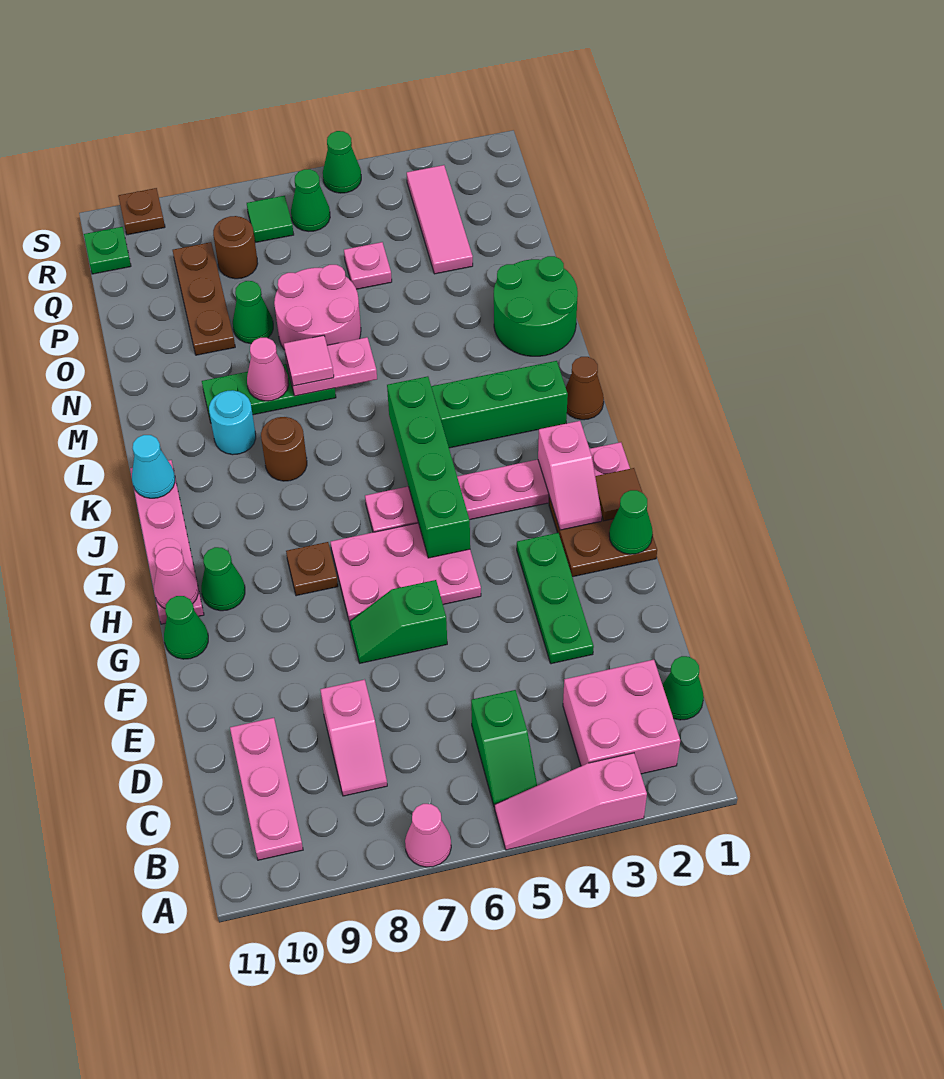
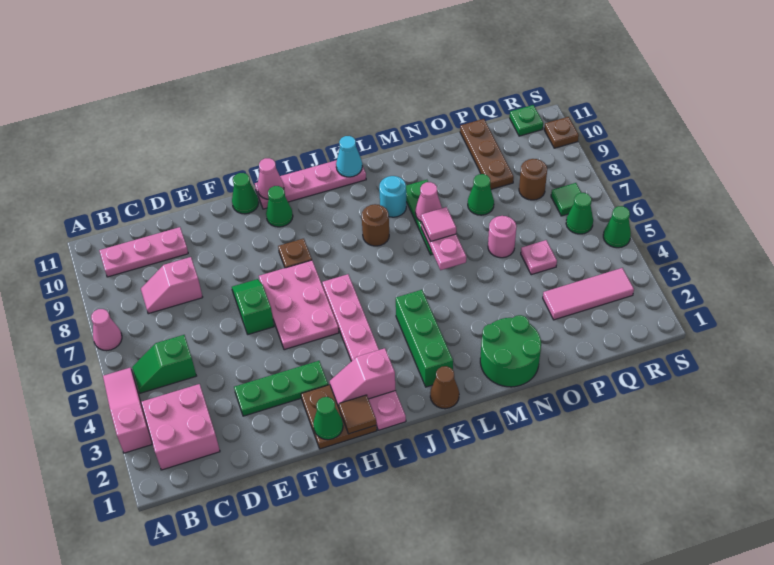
green 1x1 cone [663,656,704,720] -> none
green 1x4 brick [387,376,470,558] -> none
pink 2x2 round brick [274,265,361,350] -> pink 1x1 round brick [488,216,517,258]
brown 1x3 plate [173,242,235,355] -> brown 1x3 plate turned to [460,119,514,189]

